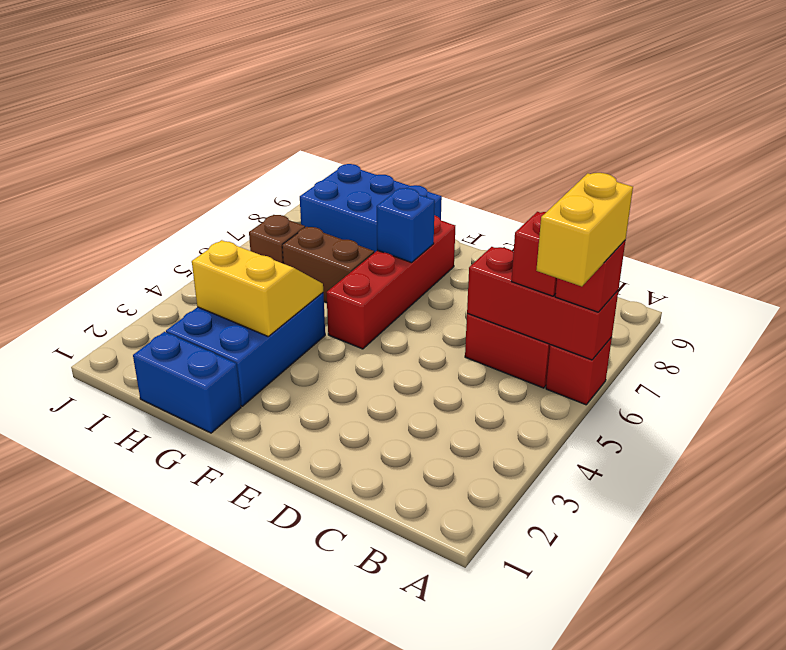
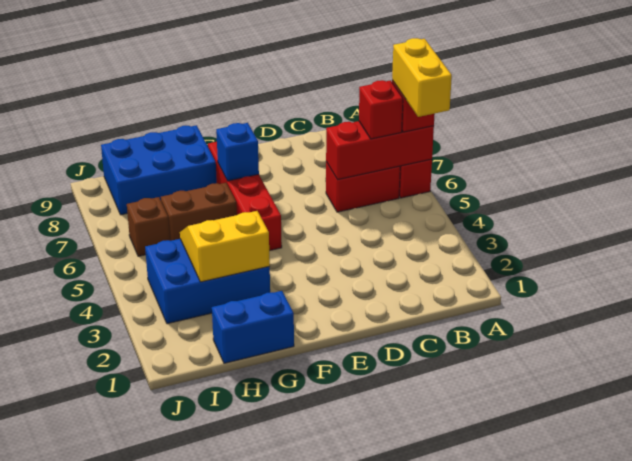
blue 2x3 brick [166,293,325,406] -> blue 2x3 brick turned to [145,239,270,324]

